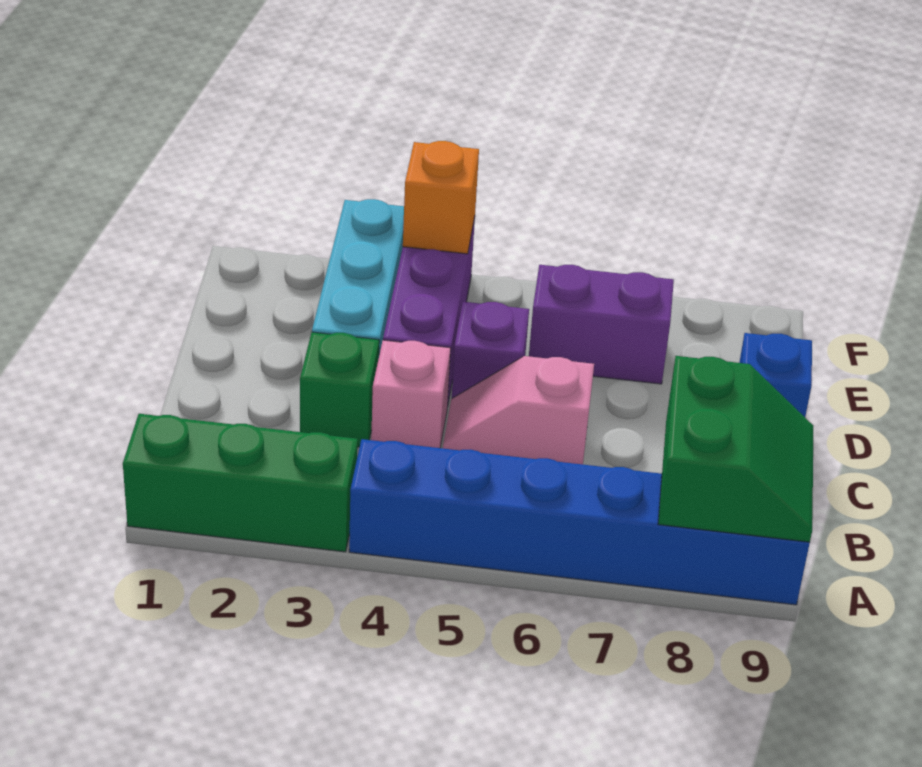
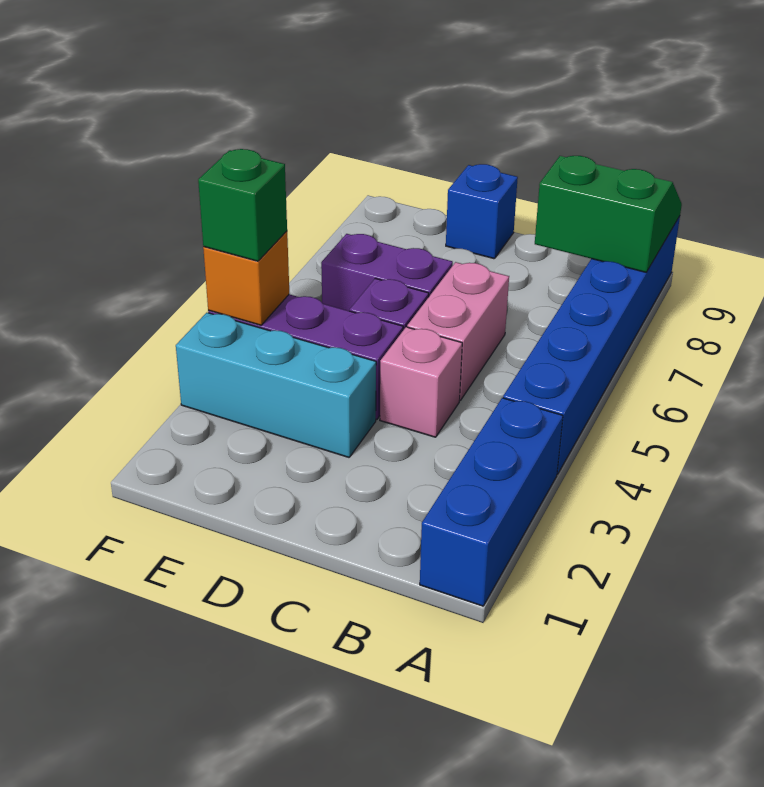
green 1x3 brick [123,414,358,552] -> blue 1x3 brick [420,398,563,606]
green 1x1 brick [300,332,379,447] -> green 1x1 brick moved to [198,149,287,261]
pink 1x2 slope [443,356,594,464] -> pink 1x2 brick [407,262,509,401]
purple 1x2 brick [529,265,674,384] -> purple 1x2 brick turned to [321,234,453,311]

